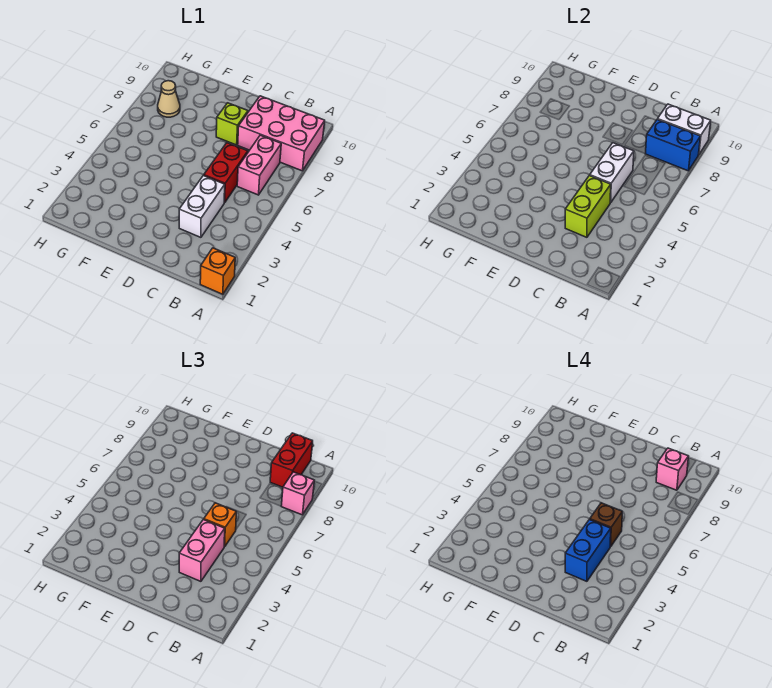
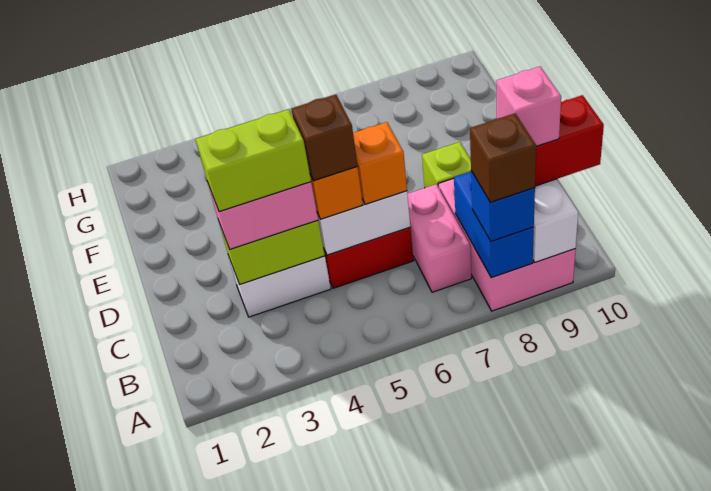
orange 1x1 brick [200,248,235,294] -> orange 1x1 brick moved to [353,122,407,204]
pink 1x1 brick [281,472,314,515] -> blue 1x1 brick [471,171,535,241]
none -> brown 1x1 brick [470,113,537,203]
pink 1x2 brick [237,135,281,195] -> pink 1x2 brick turned to [407,184,472,292]
blue 1x2 brick [565,520,611,581] -> lime 1x2 brick [195,109,311,212]
tan 1x1 cone [158,81,180,117] -> none

